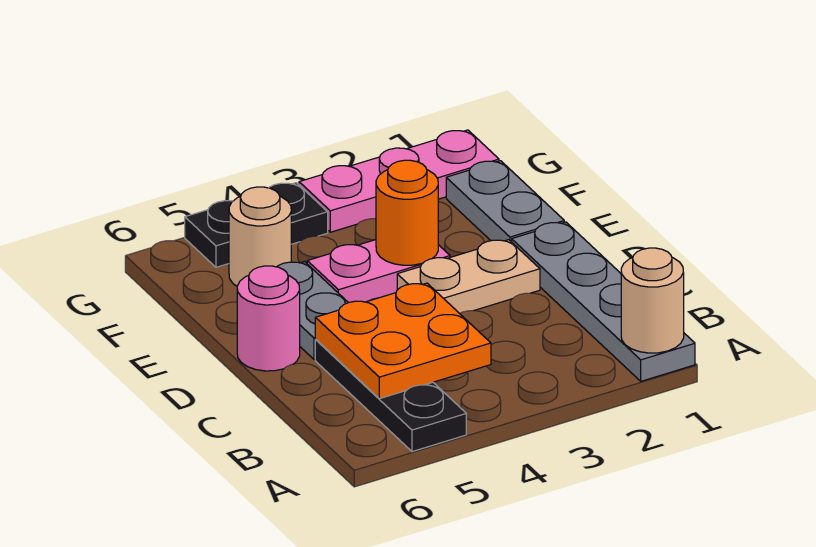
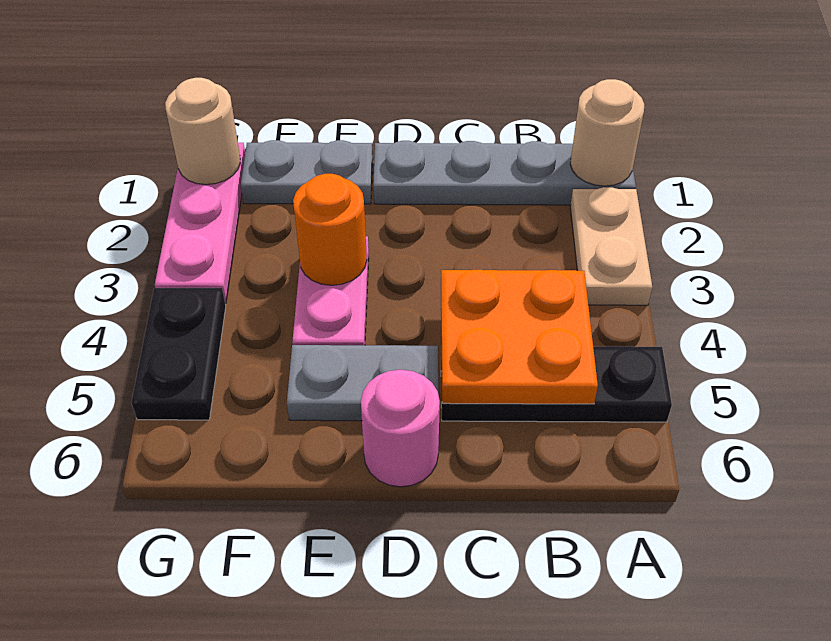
tan 1x2 plate [397,240,540,313] -> tan 1x2 plate moved to [570,187,652,305]
tan 1x1 round brick [229,187,291,286] -> tan 1x1 round brick moved to [165,78,241,185]

